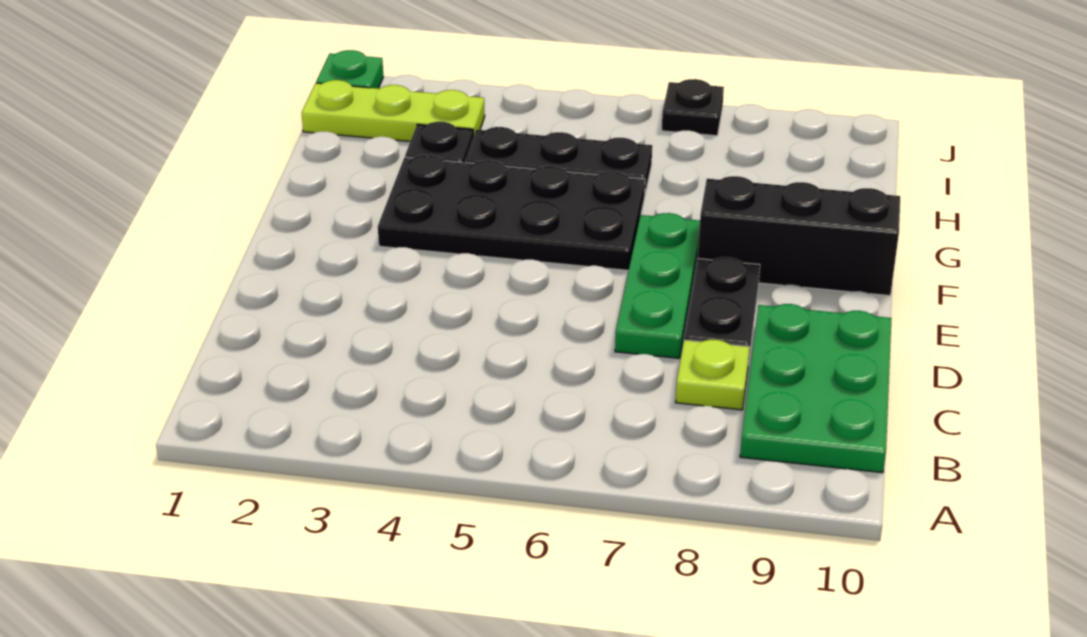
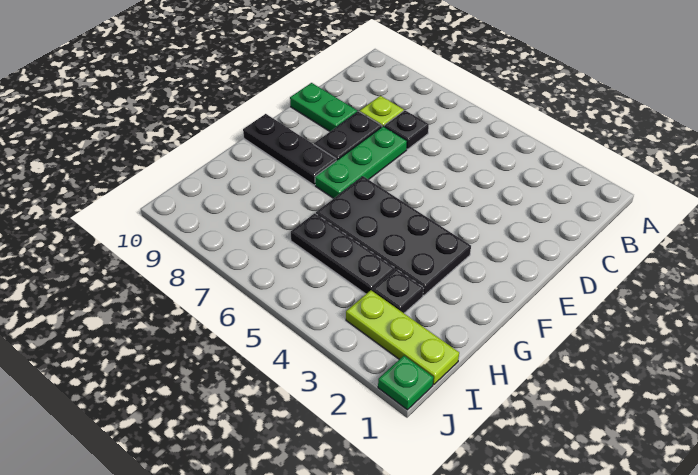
green 2x3 plate [740,304,892,473] -> green 1x2 plate [290,83,357,131]
black 1x3 brick [698,176,900,296] -> black 1x3 plate [243,114,336,185]
black 1x1 plate [662,79,724,136] -> black 1x1 plate moved to [384,110,429,149]

